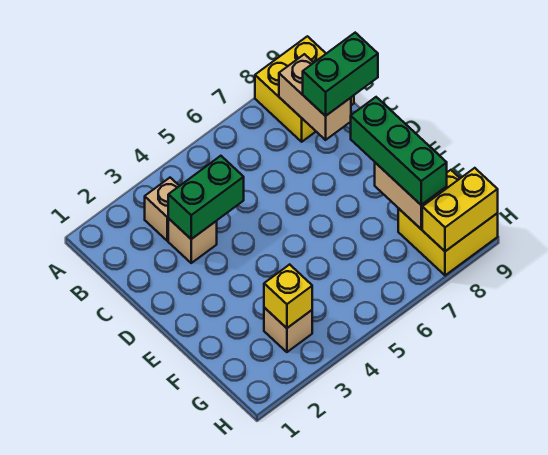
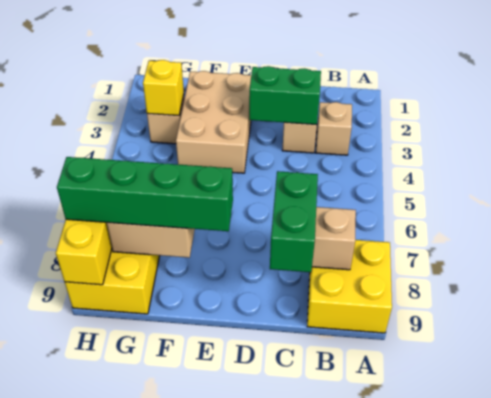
green 1x2 brick [168,156,244,239] -> green 1x2 brick turned to [249,66,321,125]
none -> tan 2x3 brick [176,71,251,173]
green 1x3 brick [351,97,447,205] -> green 1x4 brick [57,157,233,231]

